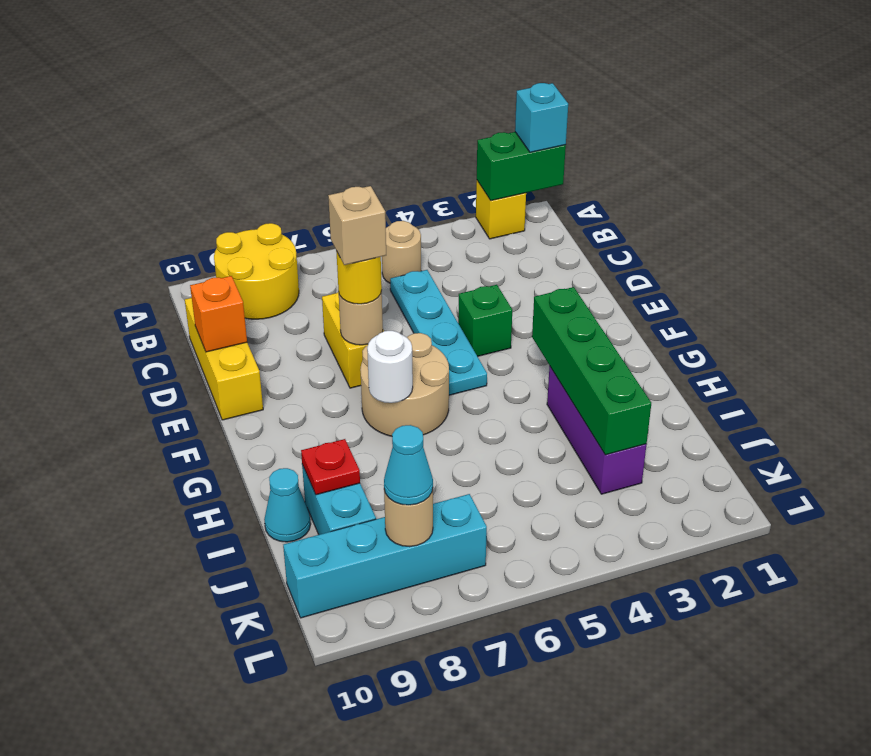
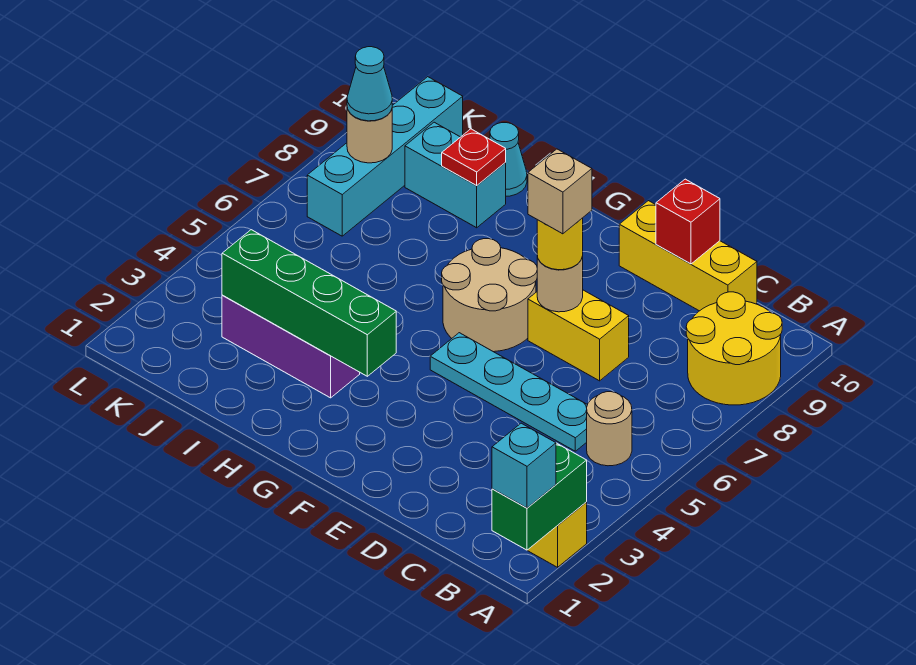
orange 1x1 brick [190,276,247,352] -> red 1x1 brick [656,179,720,264]
green 1x1 brick [458,285,512,356] -> none
white 1x1 round brick [367,331,413,403] -> none

